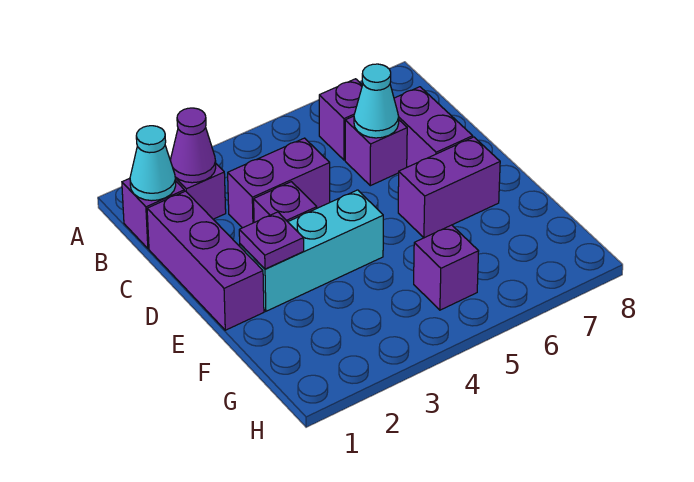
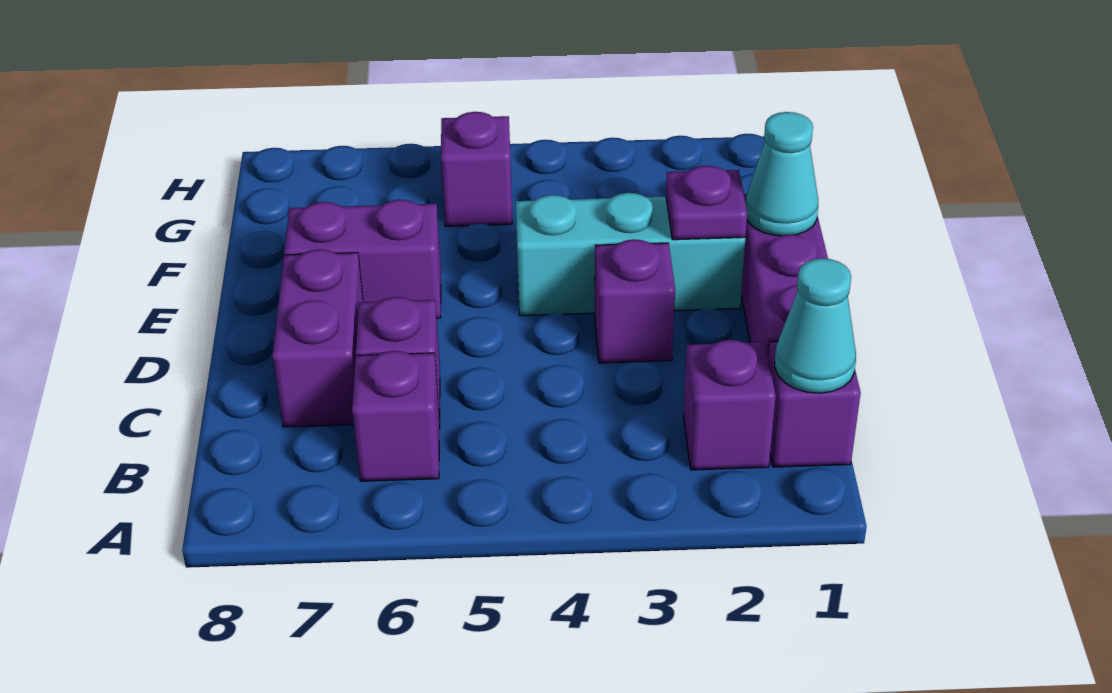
purple 1x1 cone [170,108,216,183] -> none
purple 1x2 brick [228,138,330,228] -> none
cyan 1x1 cone [354,64,399,138] -> cyan 1x1 cone moved to [746,112,818,236]

